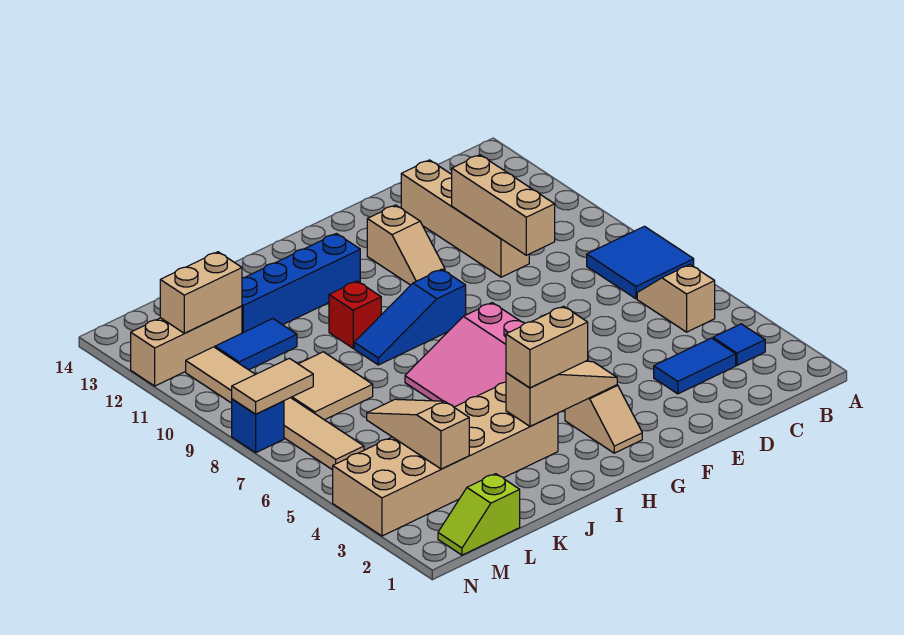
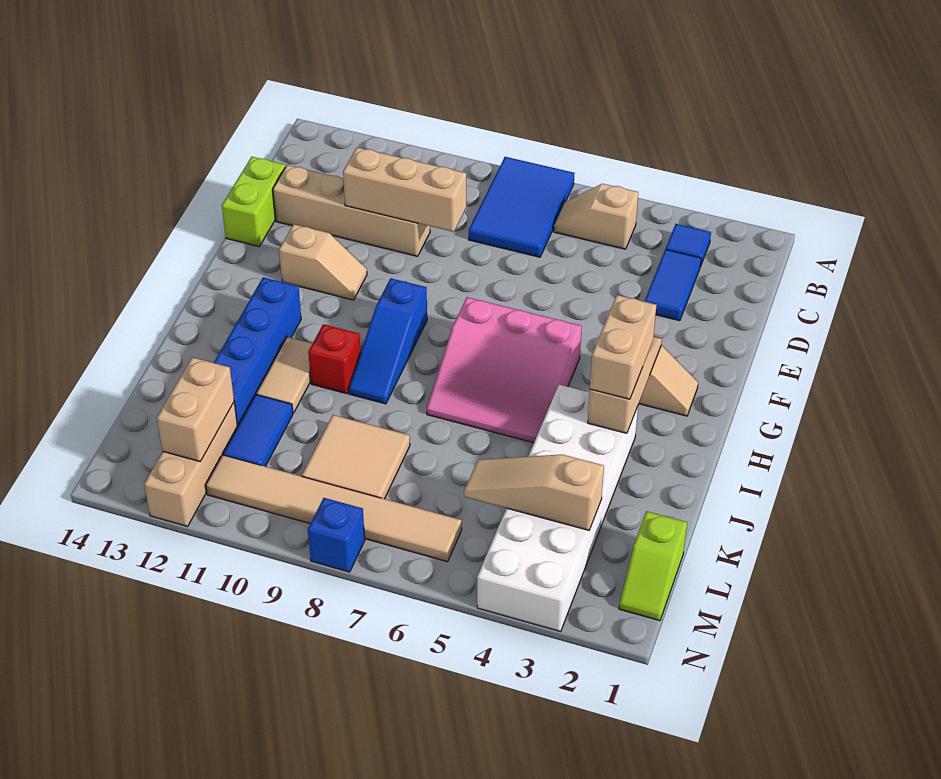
blue 2x2 tile [587,226,694,299] -> blue 2x3 tile [469,157,575,257]
none -> lime 1x2 brick [222,157,285,247]
tan 2x6 brick [333,382,558,536] -> white 2x6 brick [477,385,638,632]
tan 1x2 tile [232,358,313,414] -> tan 1x2 tile moved to [256,337,312,413]

